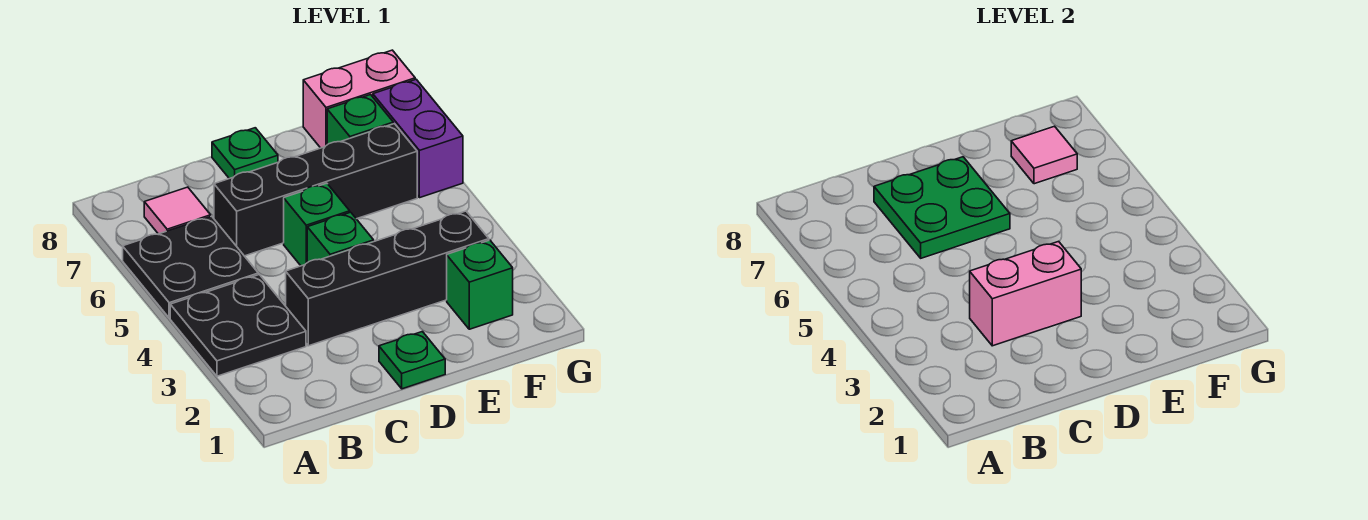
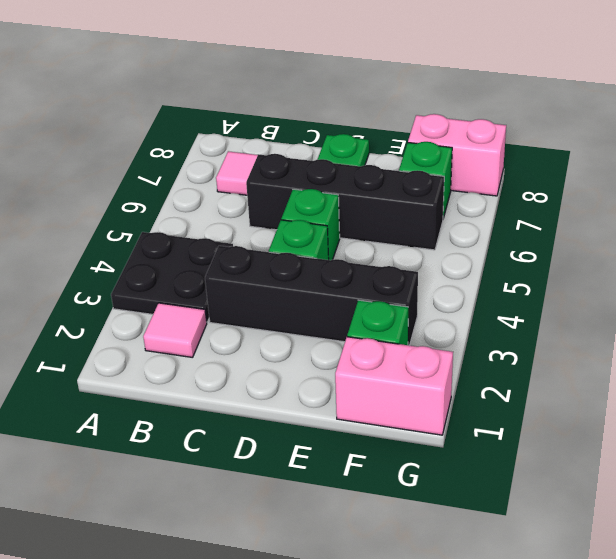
black 2x2 plate [123,216,258,318] -> none
pink 1x2 brick [970,241,1081,346] -> pink 1x2 brick moved to [335,337,453,435]
green 2x2 plate [874,157,1010,258] -> none
green 1x1 plate [379,332,445,389] -> none
pink 1x1 tile [1011,126,1077,184] -> pink 1x1 tile moved to [143,303,207,358]
purple 1x2 brick [373,79,463,198] -> none

